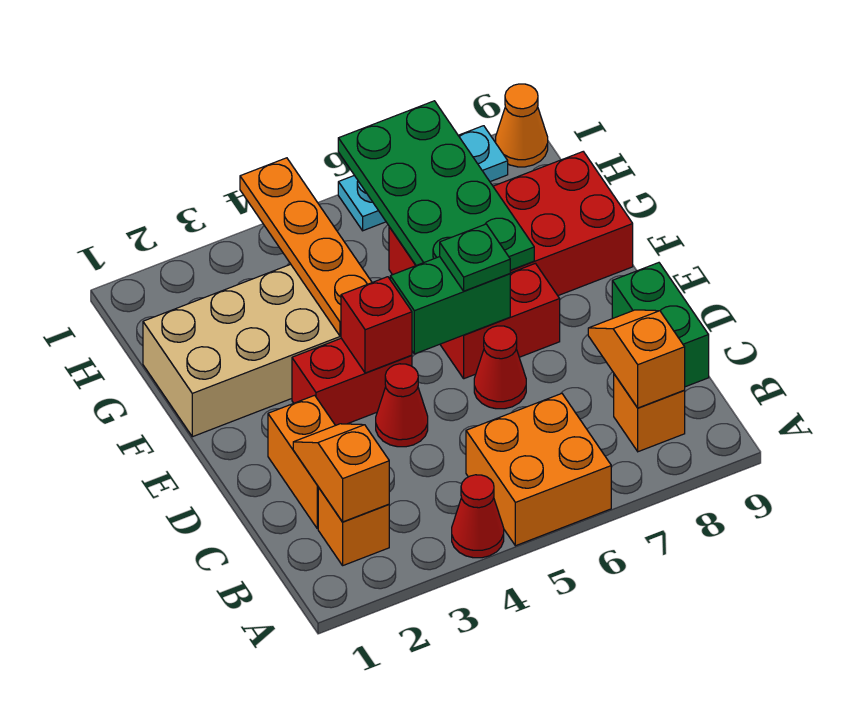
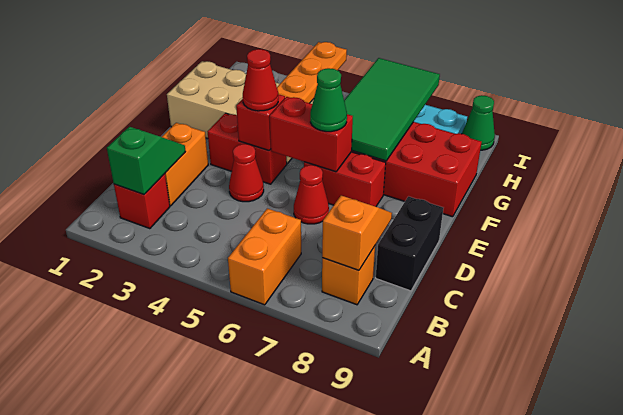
red 1x1 cone [452,475,504,558] -> red 1x1 cone moved to [243,49,278,111]
orange 2x2 brick [466,394,611,546] -> orange 1x2 brick [228,208,301,305]
orange 1x1 brick [318,488,389,565] -> red 1x1 brick [114,174,170,229]
orange 1x2 slope [293,424,389,522] -> green 1x2 slope [107,127,185,194]
green 1x2 brick [612,263,709,387] -> black 1x2 brick [376,196,443,291]
green 1x2 brick [390,257,510,354] -> red 1x2 brick [270,97,353,172]
green 1x1 plate [440,224,511,291] -> green 1x1 cone [310,68,347,132]
green 2x4 plate [338,101,534,270] -> green 2x4 tile [344,58,440,161]
orange 1x1 cone [496,84,548,167] -> green 1x1 cone [462,95,495,150]

